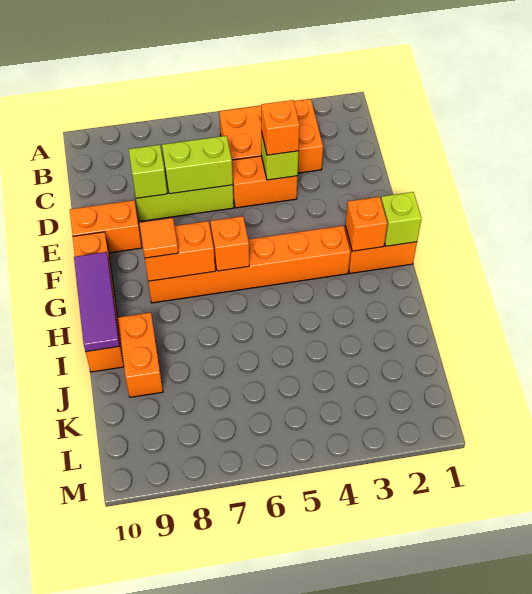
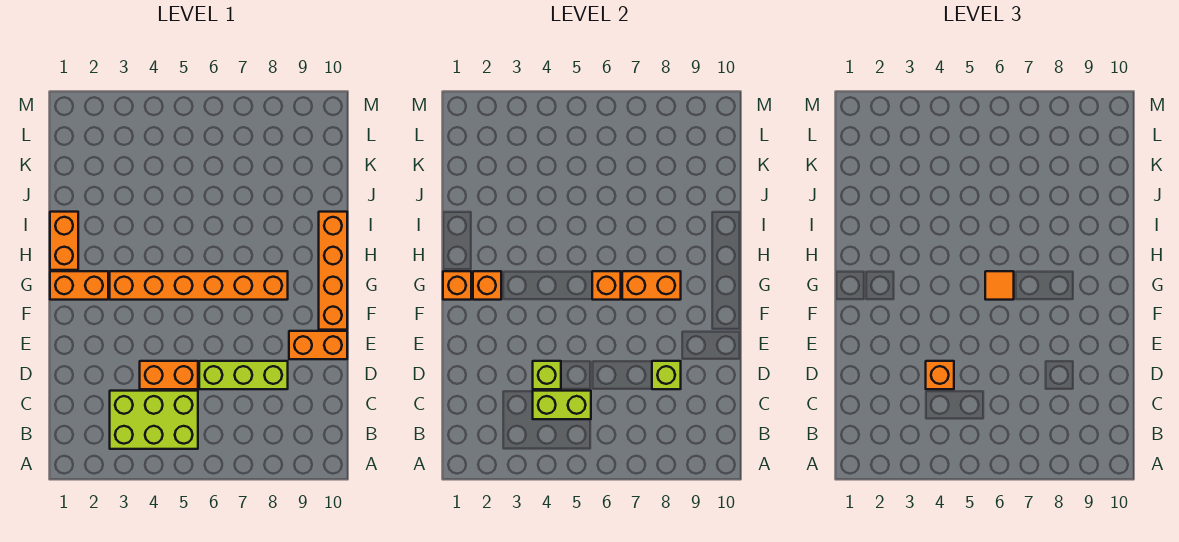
orange 2x3 brick [219,99,323,173] -> lime 2x3 brick [110,391,198,449]
lime 1x2 brick [162,136,233,194] -> lime 1x2 brick moved to [533,391,591,419]
lime 1x1 brick [381,192,422,246] -> orange 1x1 brick [443,271,471,300]
orange 1x1 tile [140,218,178,258] -> orange 1x1 tile moved to [985,271,1014,300]
purple 1x3 tile [74,252,119,352] -> none
orange 1x2 brick [118,313,163,397] -> orange 1x2 brick moved to [50,212,78,270]

